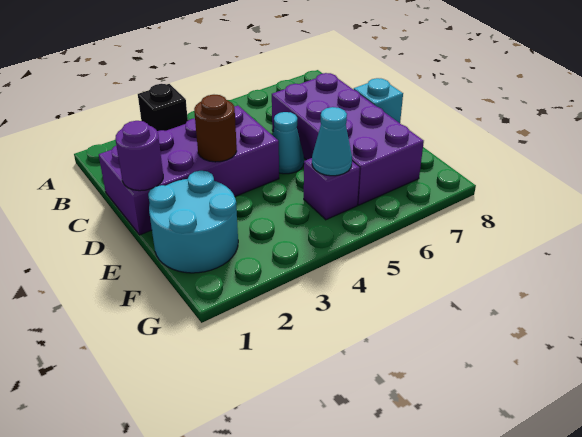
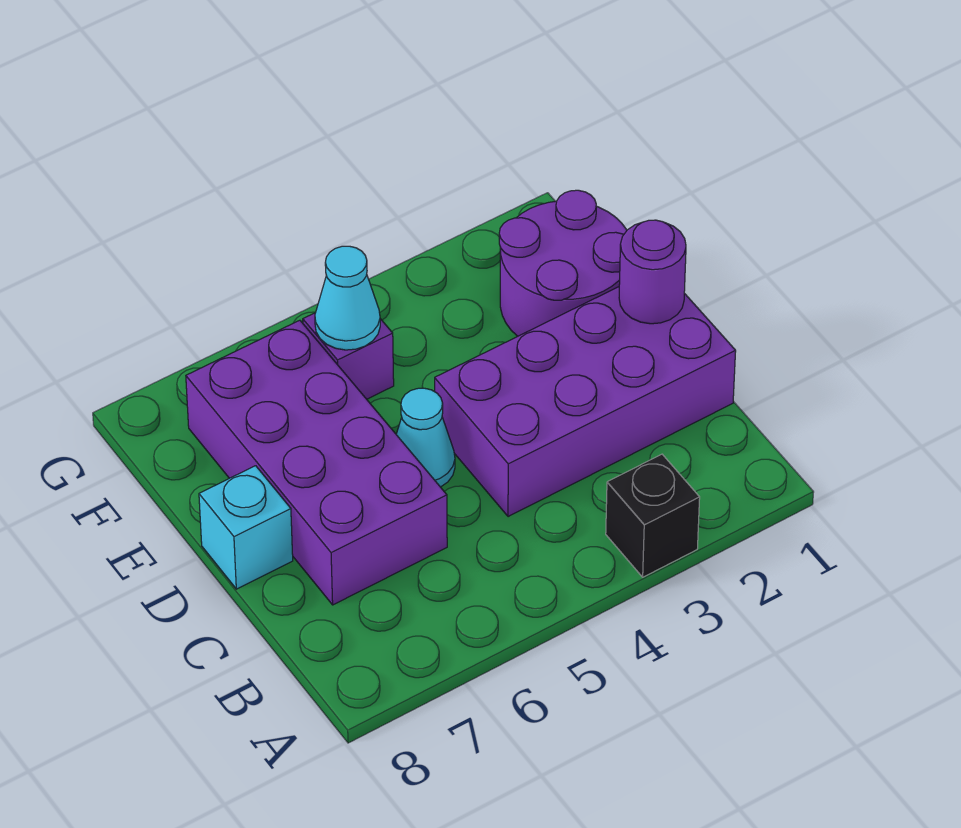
brown 1x1 round brick [194,95,237,162] -> none
cyan 2x2 round brick [148,171,238,273] -> purple 2x2 round brick [499,190,627,336]

